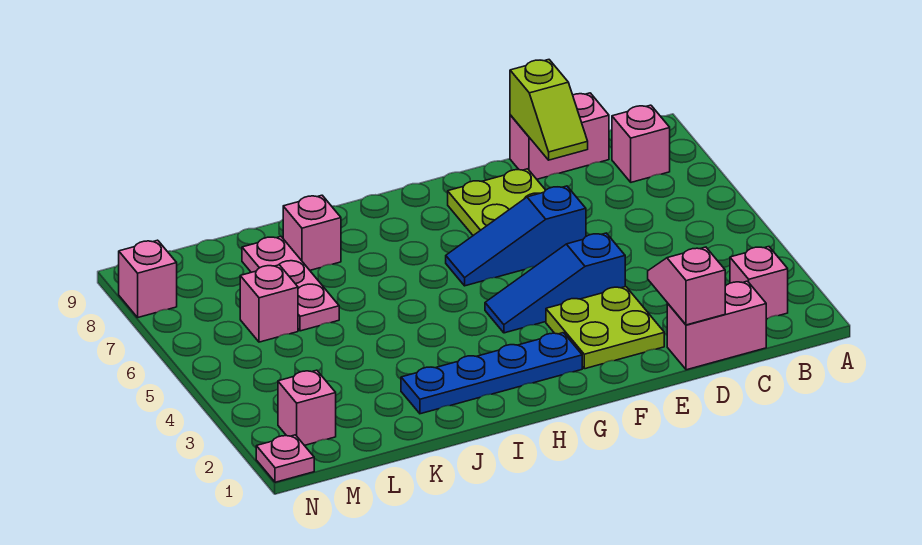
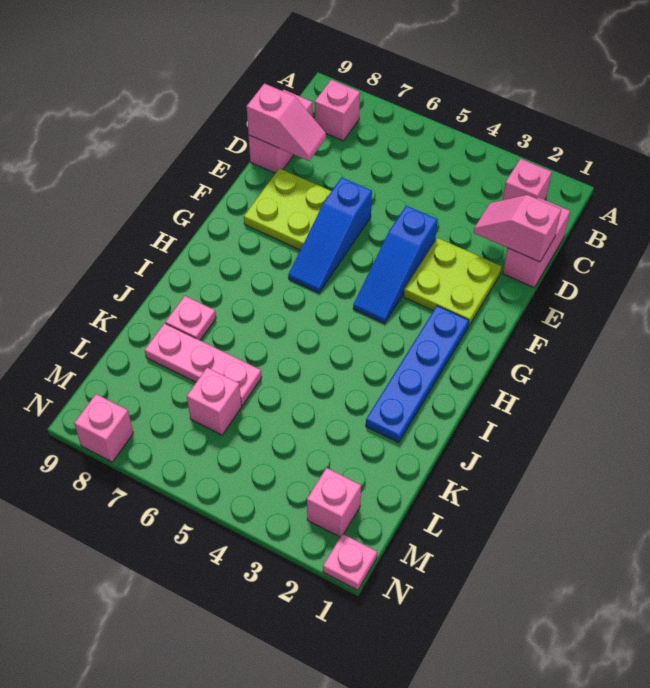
lime 1x2 slope [510,60,588,160] -> pink 1x2 slope [247,83,326,161]
pink 1x1 brick [283,195,341,270] -> pink 1x1 plate [166,296,216,340]

